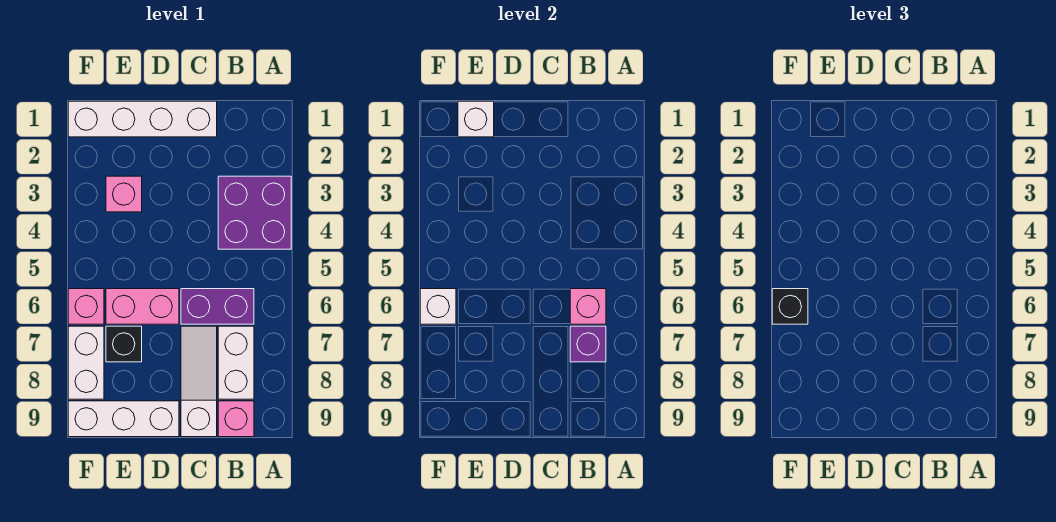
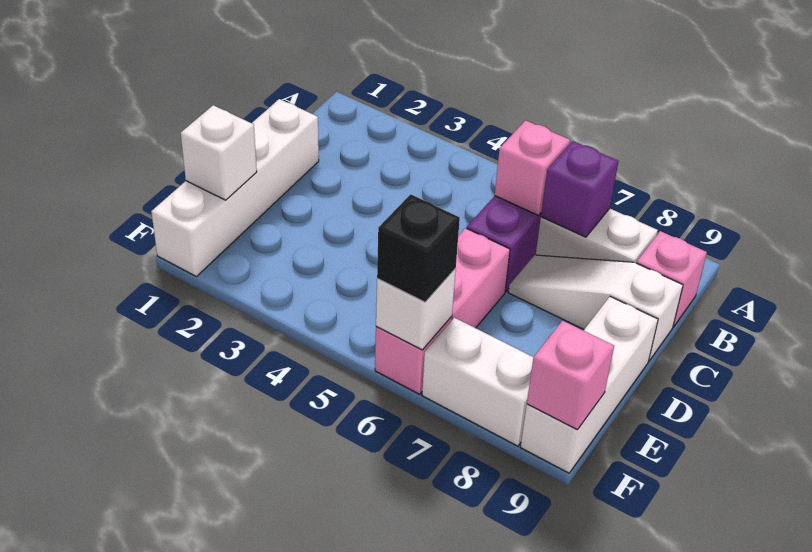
purple 2x2 brick [218,176,291,249] -> none
pink 1x1 brick [106,176,142,212] -> pink 1x1 brick moved to [527,321,614,430]
black 1x1 brick [106,326,142,362] -> none

